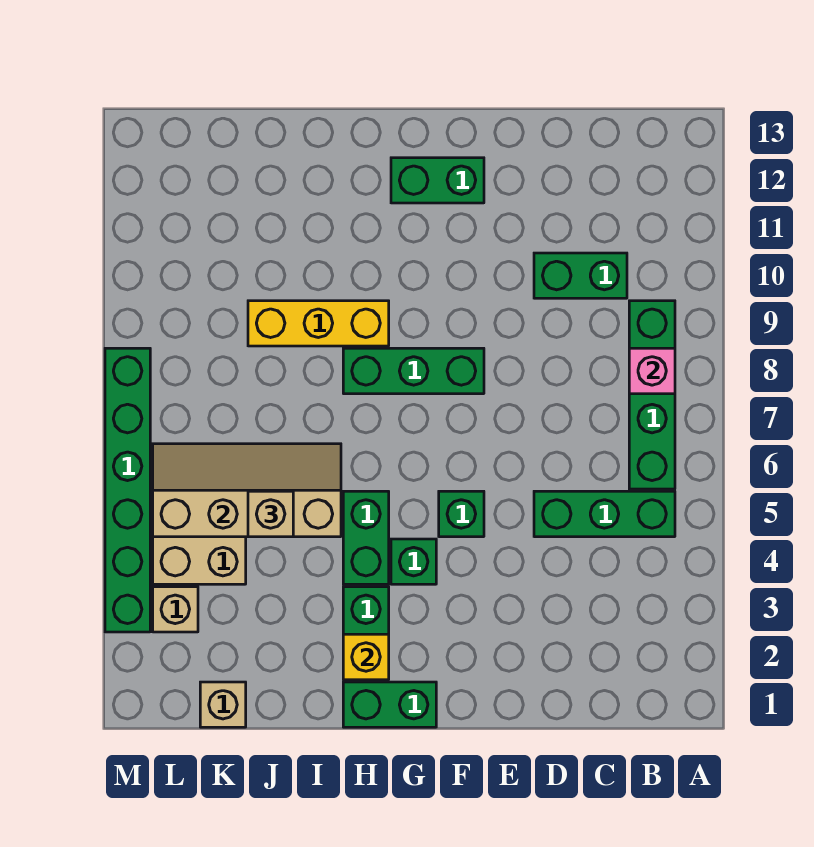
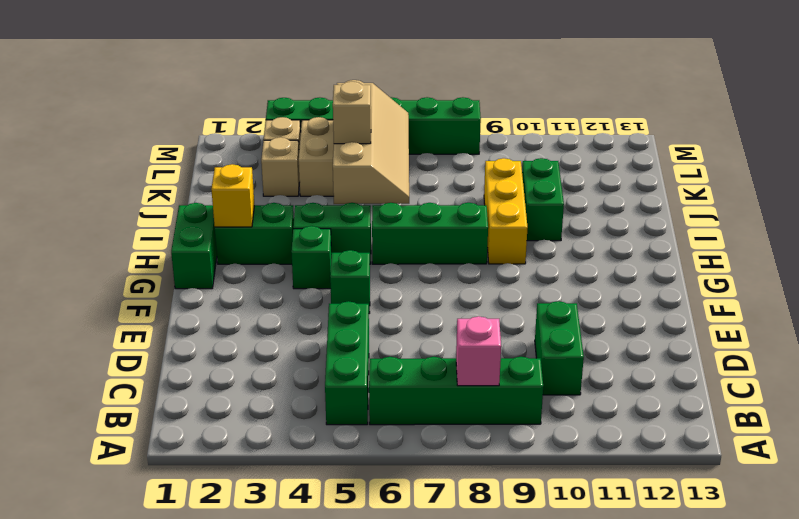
green 1x3 brick [343,348,484,394] -> green 1x3 brick turned to [372,203,488,264]
green 1x2 brick [391,158,484,203] -> green 1x2 brick moved to [522,158,564,241]
tan 1x1 brick [200,682,246,727] -> tan 1x1 brick moved to [261,137,300,196]

